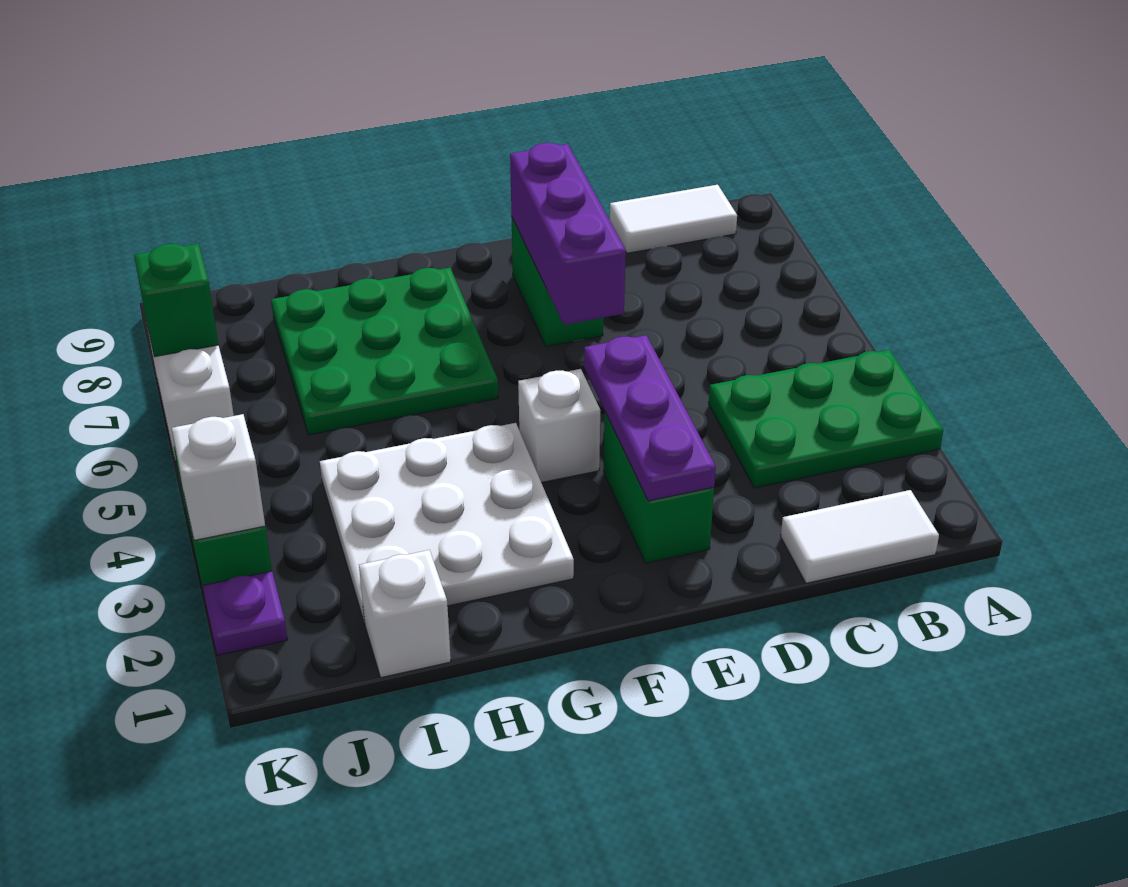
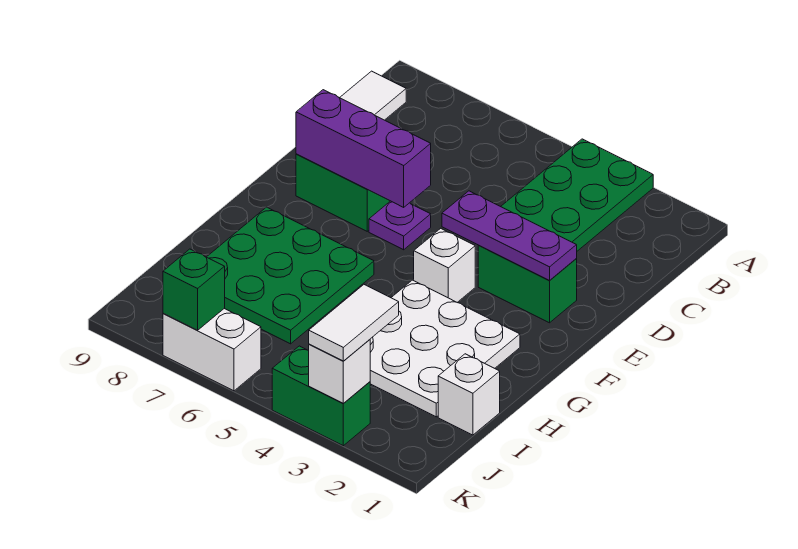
white 1x2 tile [781,490,939,583] -> white 1x2 tile moved to [309,285,399,361]
purple 1x1 plate [202,571,288,655] -> purple 1x1 plate moved to [369,201,431,250]

